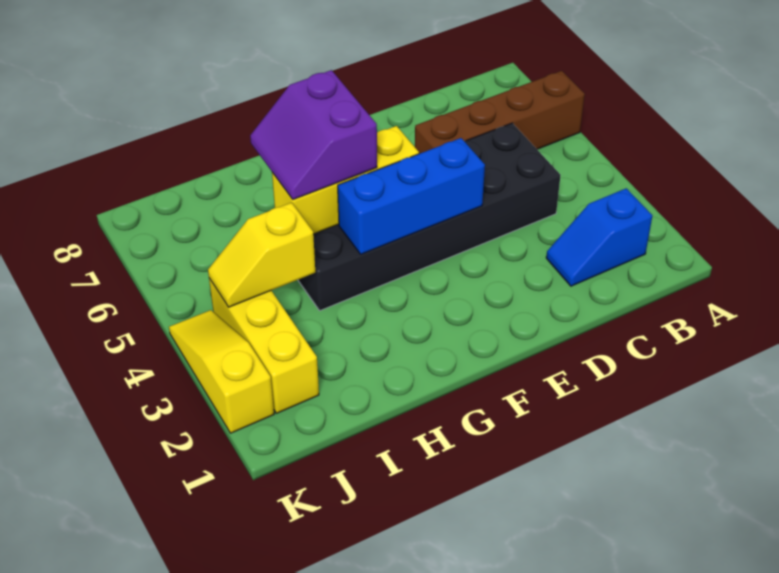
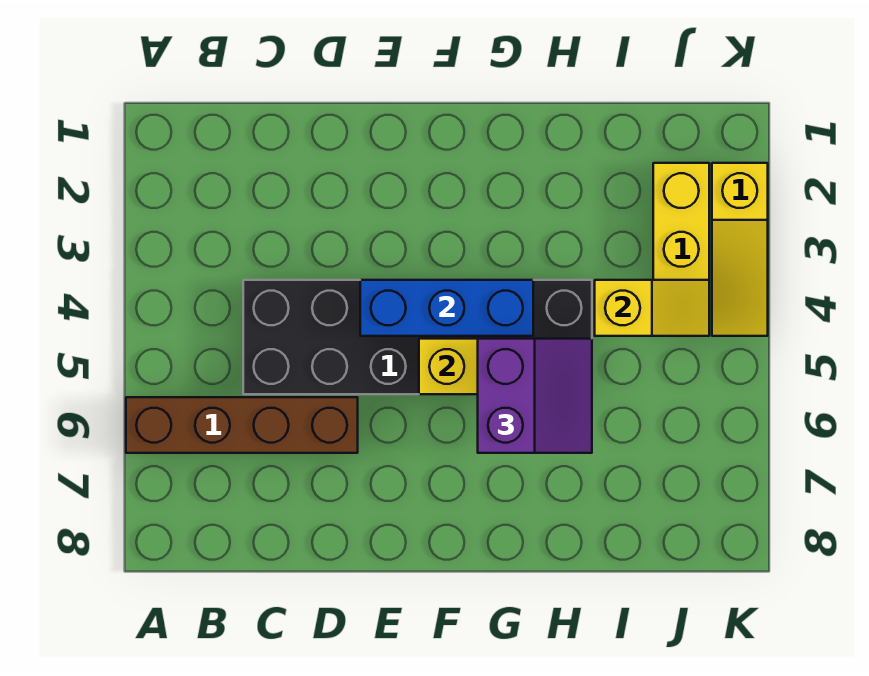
blue 1x2 slope [546,188,652,286] -> none

